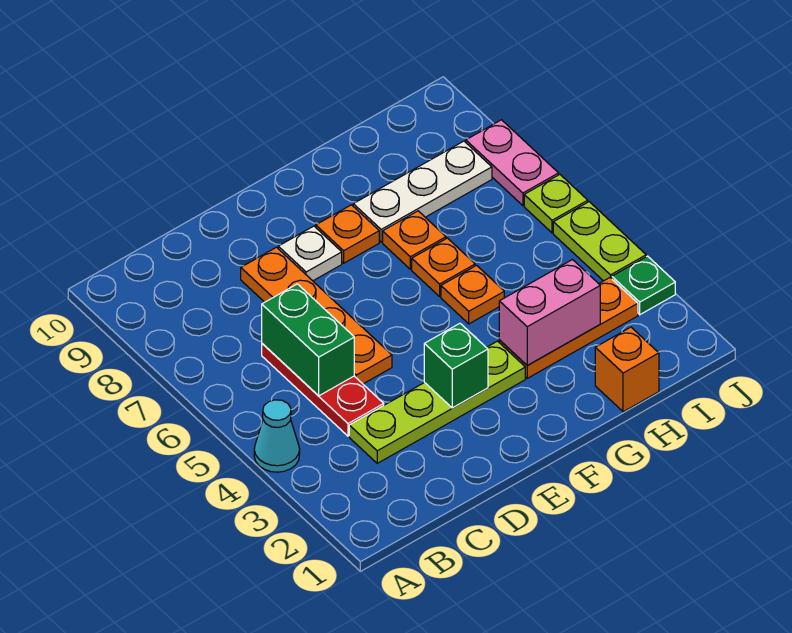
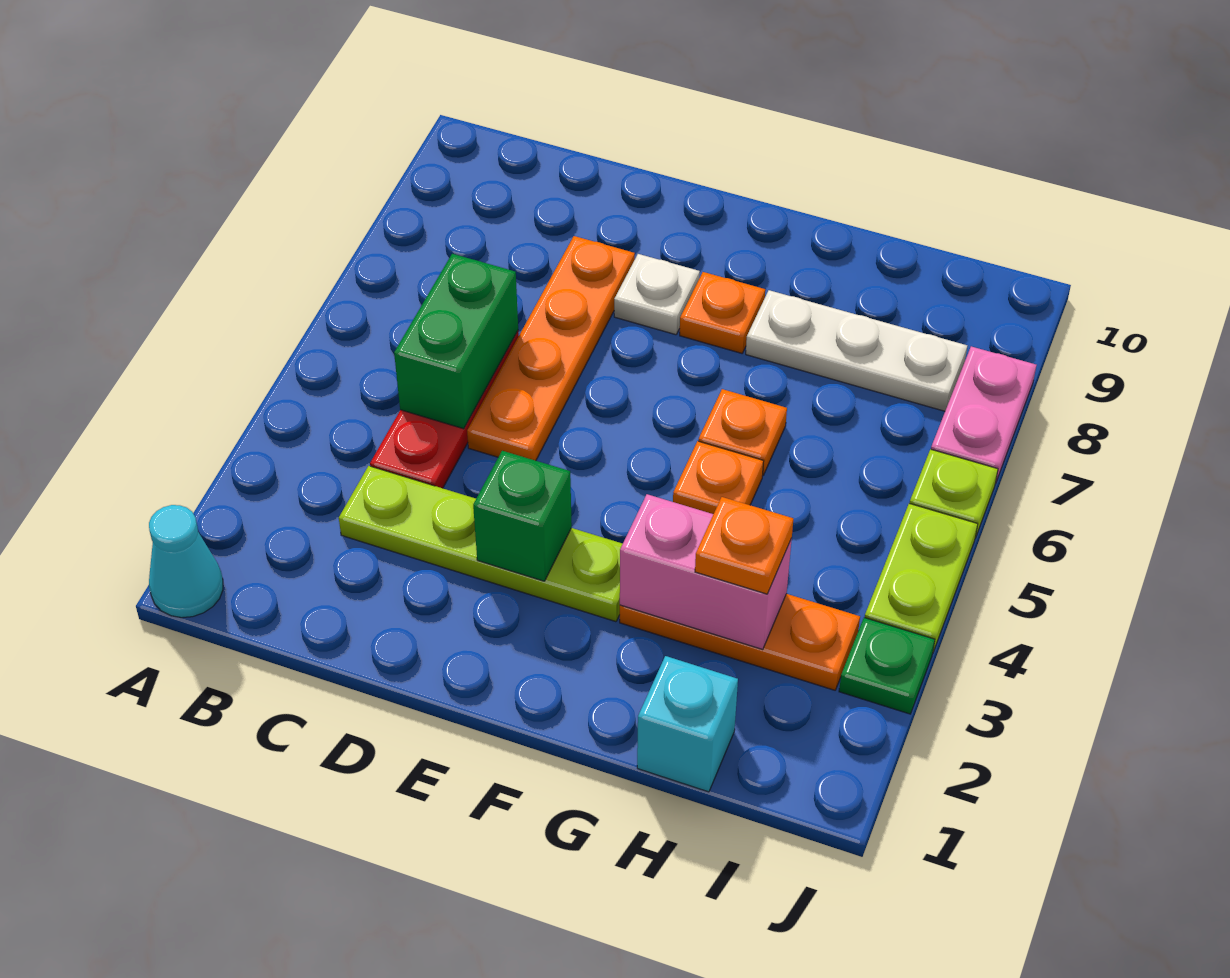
cyan 1x1 cone [254,400,300,472] -> cyan 1x1 cone moved to [149,505,223,618]
orange 1x1 plate [383,211,446,269] -> orange 1x1 plate moved to [695,497,793,594]
orange 1x1 brick [595,327,659,412] -> cyan 1x1 brick [637,656,738,792]

